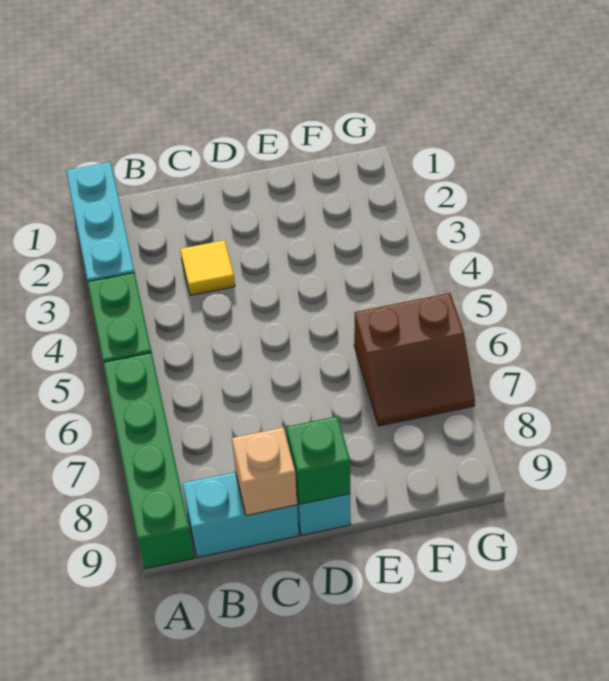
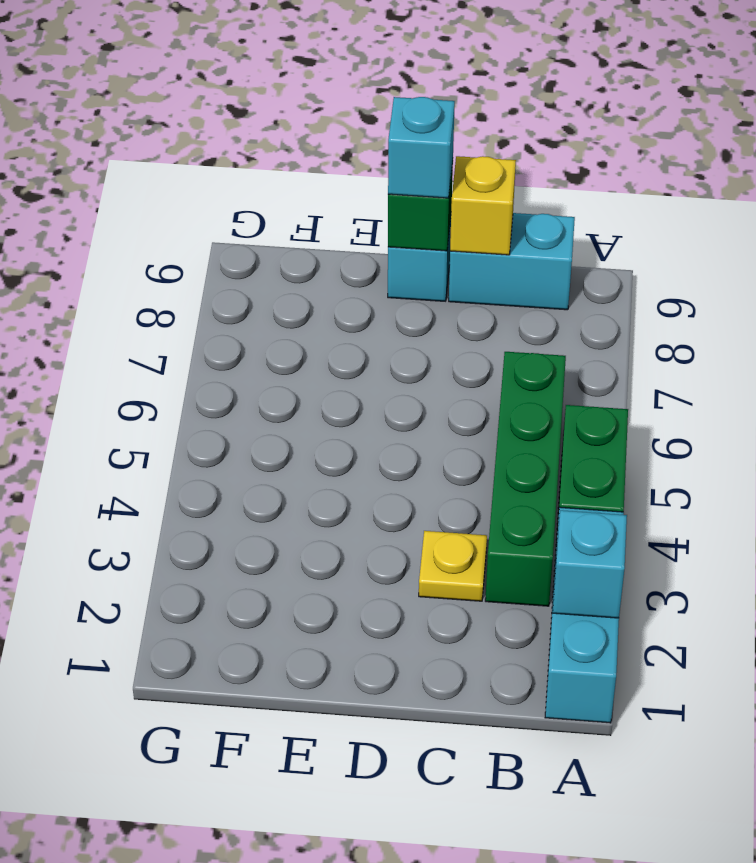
none -> cyan 1x1 brick [553,510,627,618]
green 1x4 brick [103,353,194,569] -> green 1x4 brick moved to [485,352,566,606]
yellow 1x1 tile [180,240,235,295] -> yellow 1x1 plate [419,531,487,601]
tan 1x1 brick [232,427,297,516] -> yellow 1x1 brick [450,156,516,255]
none -> cyan 1x1 brick [388,97,455,198]
brown 2x2 slope [354,293,475,426] -> none

